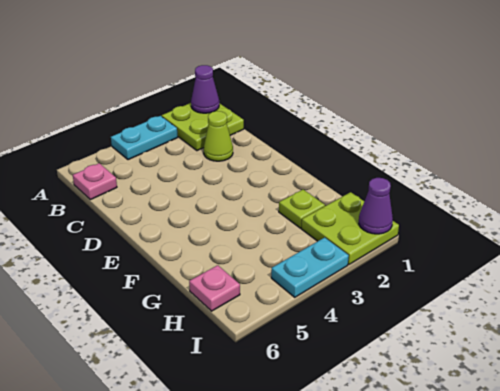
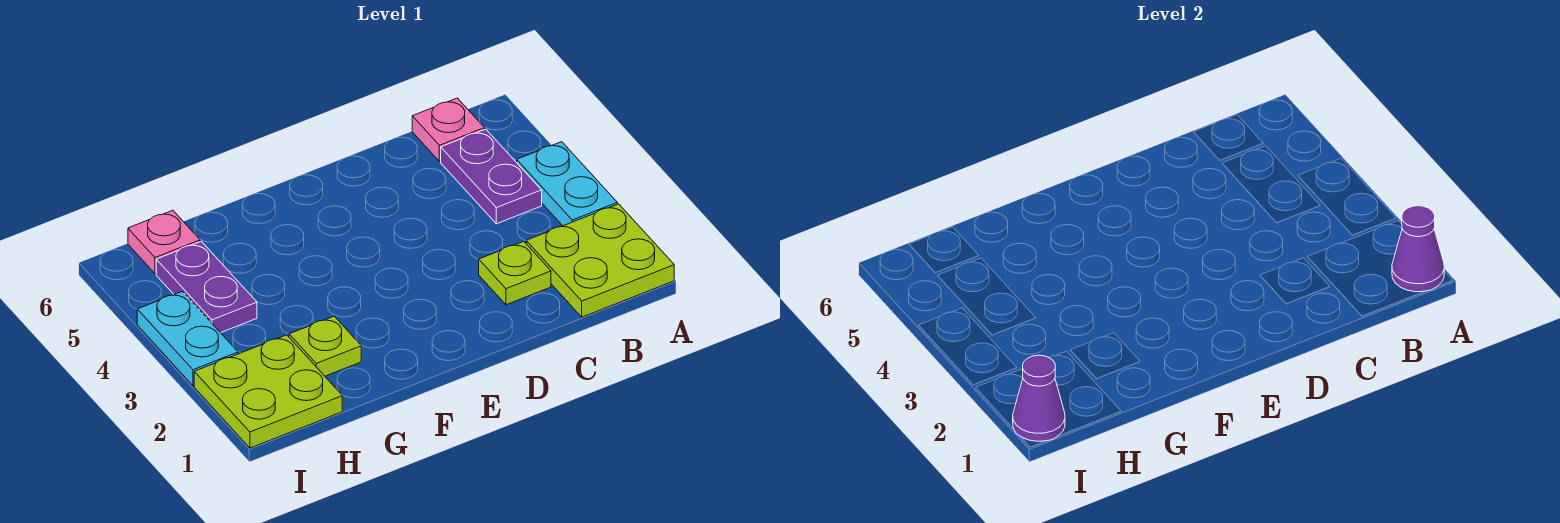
none -> purple 1x2 plate [441,129,542,224]
lime 1x1 cone [204,111,233,161] -> lime 1x1 plate [479,241,551,305]
none -> purple 1x2 plate [156,242,257,333]

